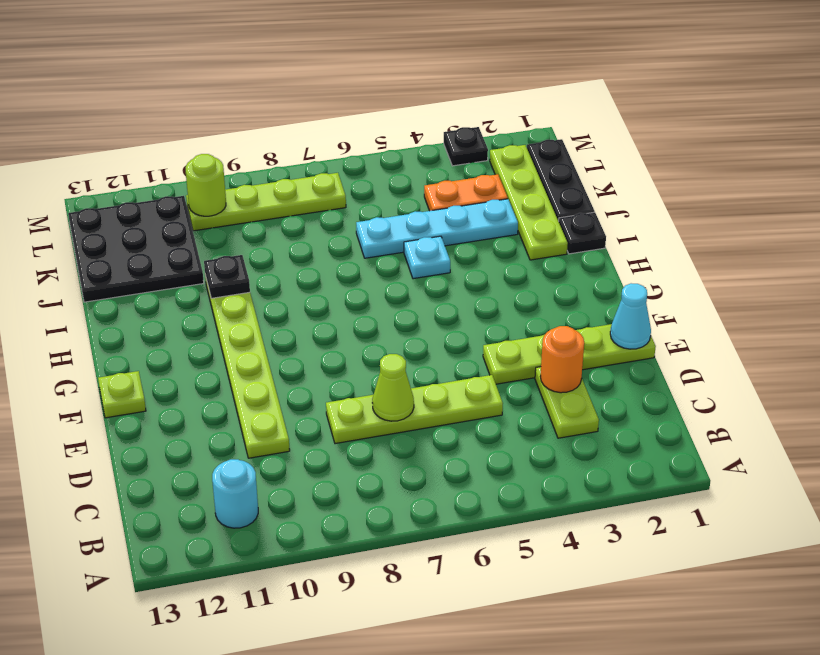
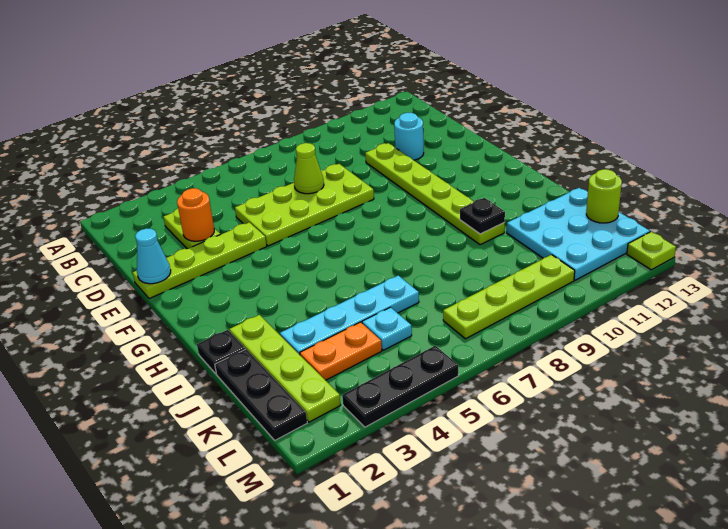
cyan 1x1 round brick [212,459,258,528] -> cyan 1x1 round brick moved to [394,113,424,160]
lime 1x4 plate [326,375,503,444] -> lime 2x4 plate [235,164,374,246]
lime 1x1 plate [98,371,146,418] -> lime 1x1 plate moved to [627,232,676,270]
cyan 1x1 plate [404,236,450,279] -> cyan 1x1 plate moved to [362,307,412,350]
black 3x3 plate [68,196,204,302] -> cyan 3x3 plate [507,188,650,280]
lime 1x1 round brick [186,154,226,216] -> lime 1x1 round brick moved to [586,169,622,223]
black 1x1 plate [444,127,488,166] -> black 1x3 plate [342,346,458,427]

